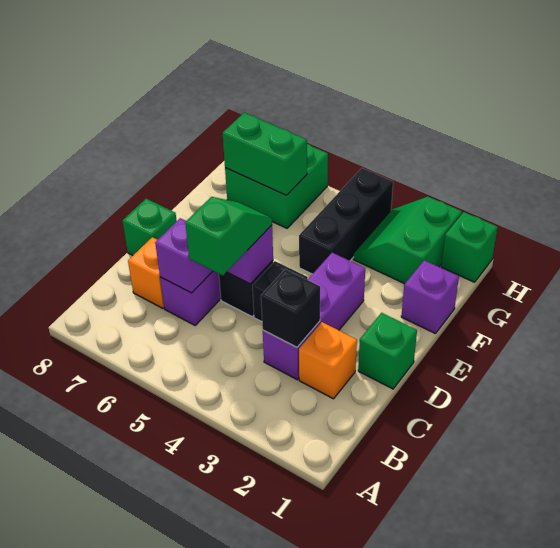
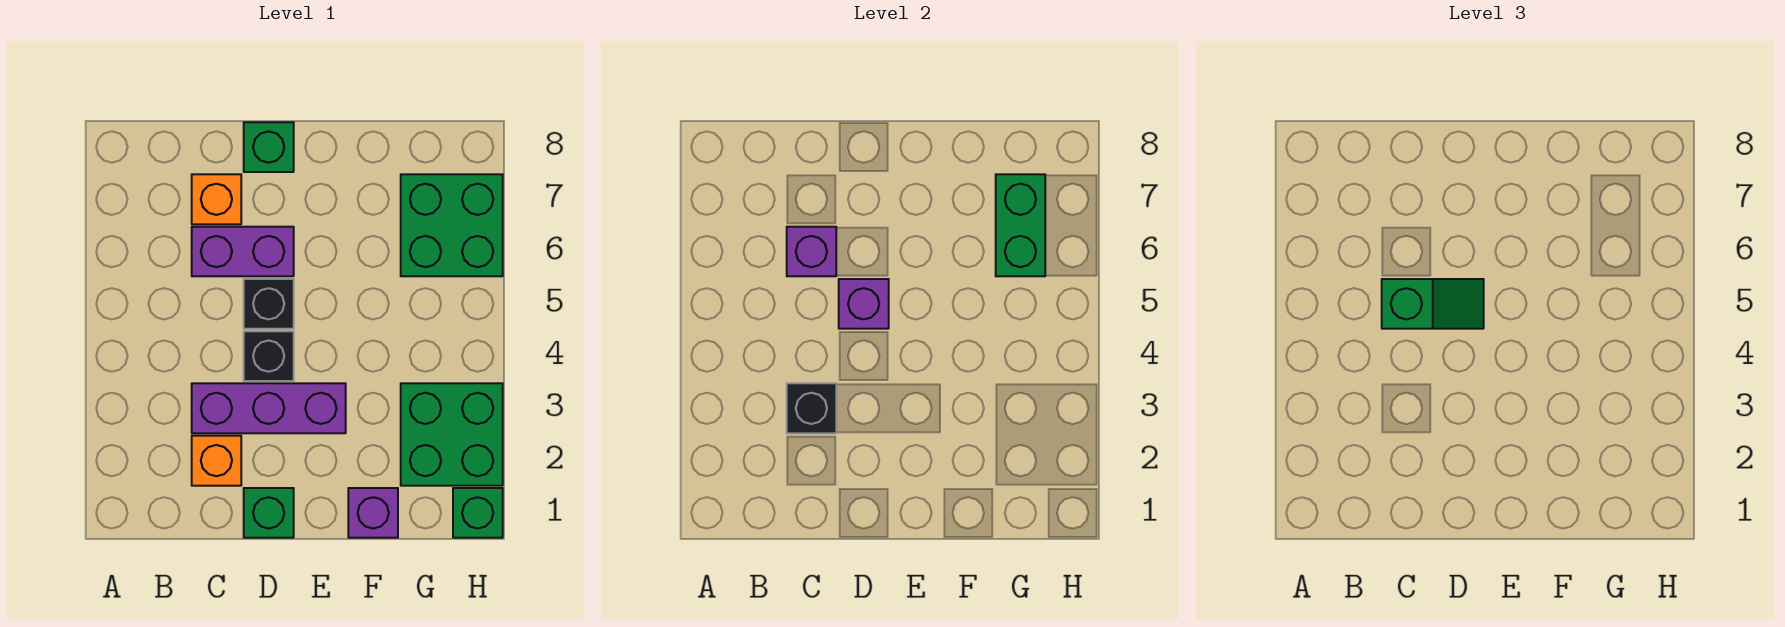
black 1x3 brick [299,168,393,274] -> none
green 2x2 slope [353,197,462,284] -> green 2x2 brick [401,383,503,486]

